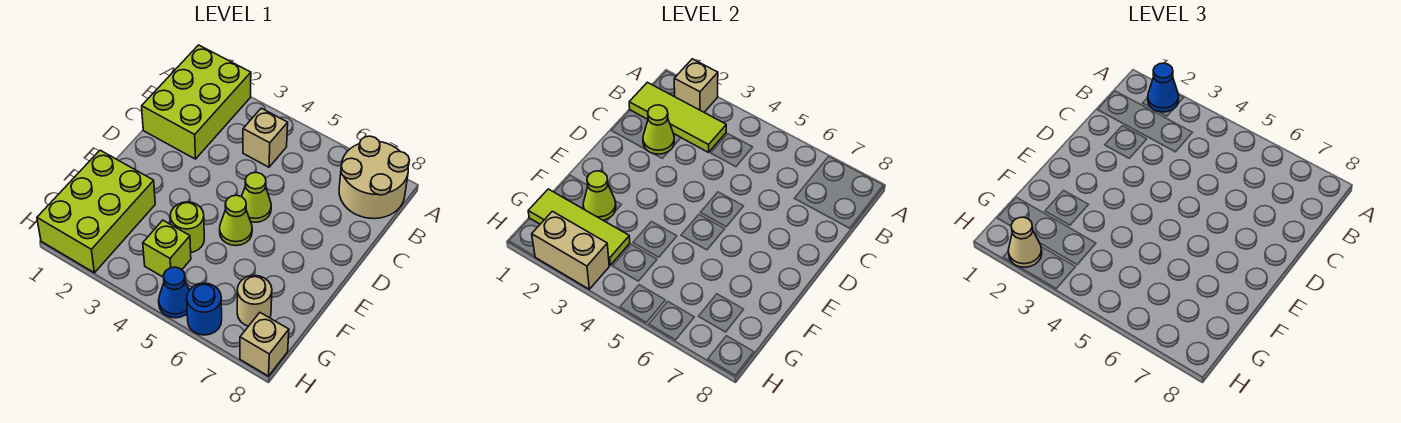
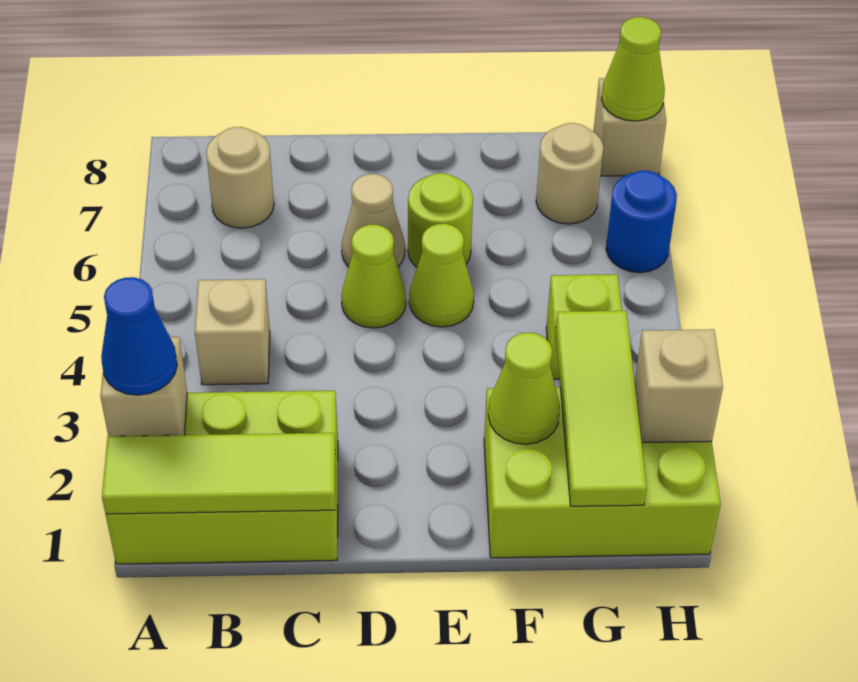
tan 2x2 round brick [339,136,409,219] -> tan 1x1 round brick [206,127,274,228]
lime 1x3 tile [629,82,726,152] -> lime 1x3 tile turned to [102,433,335,514]
lime 1x1 cone [643,105,674,154] -> lime 1x1 cone moved to [602,17,665,121]
lime 1x1 round brick [170,202,204,252] -> lime 1x1 round brick moved to [408,173,473,267]
tan 1x2 brick [532,211,609,289] -> tan 1x1 brick [635,329,723,443]
tan 1x1 cone [1008,217,1042,267] -> tan 1x1 cone moved to [342,174,405,267]
blue 1x1 cone [159,267,189,318] -> none

